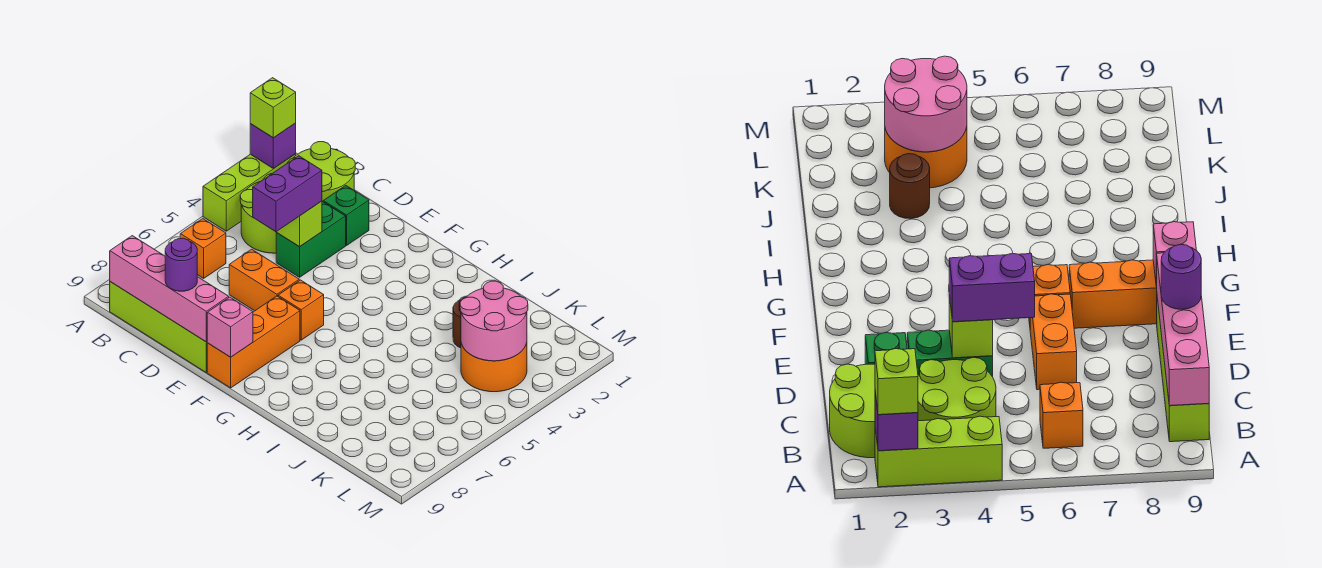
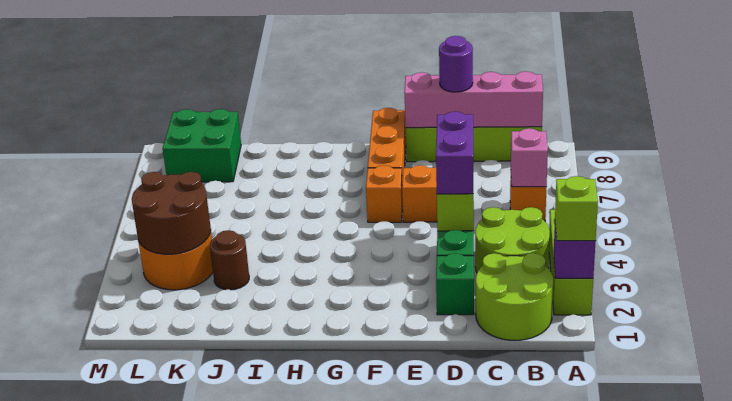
pink 1x1 brick [207,297,253,357] -> pink 1x1 brick moved to [511,128,548,187]
pink 2x2 round brick [460,281,528,361] -> brown 2x2 round brick [132,172,211,254]
none -> green 2x2 brick [163,109,241,182]

